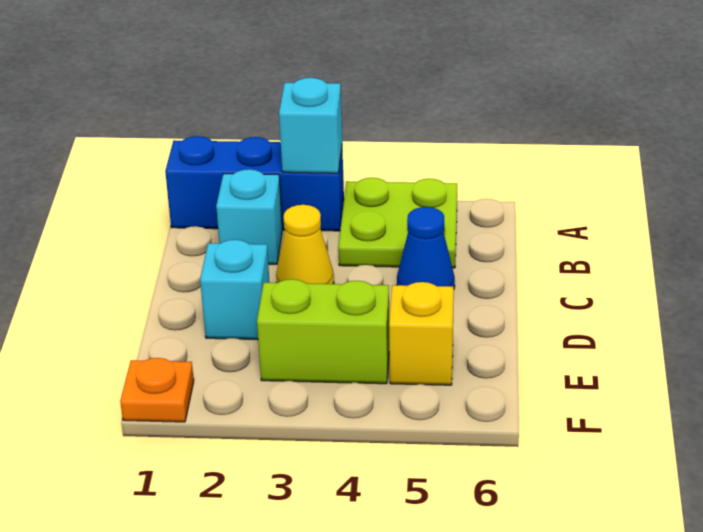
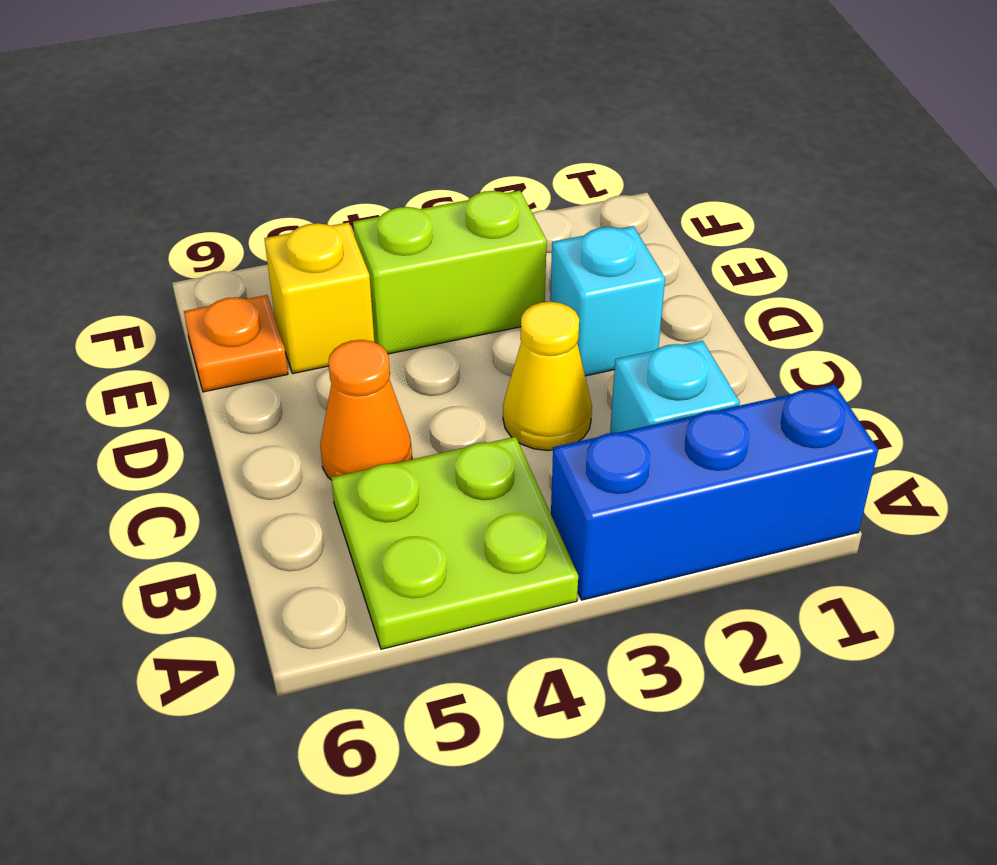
cyan 1x1 brick [279,78,342,173] -> none
blue 1x1 cone [397,207,455,287] -> orange 1x1 cone [320,340,412,479]
orange 1x1 plate [120,358,194,422] -> orange 1x1 plate moved to [184,295,288,392]

